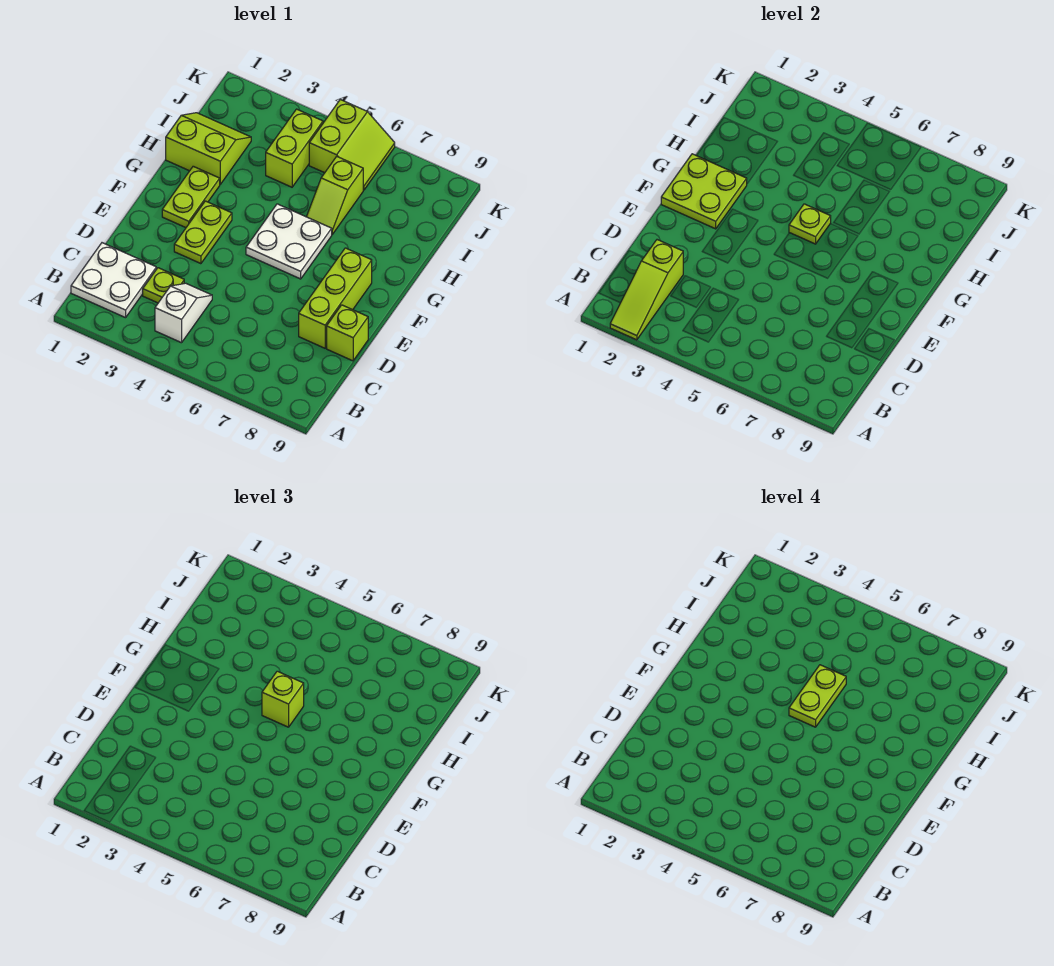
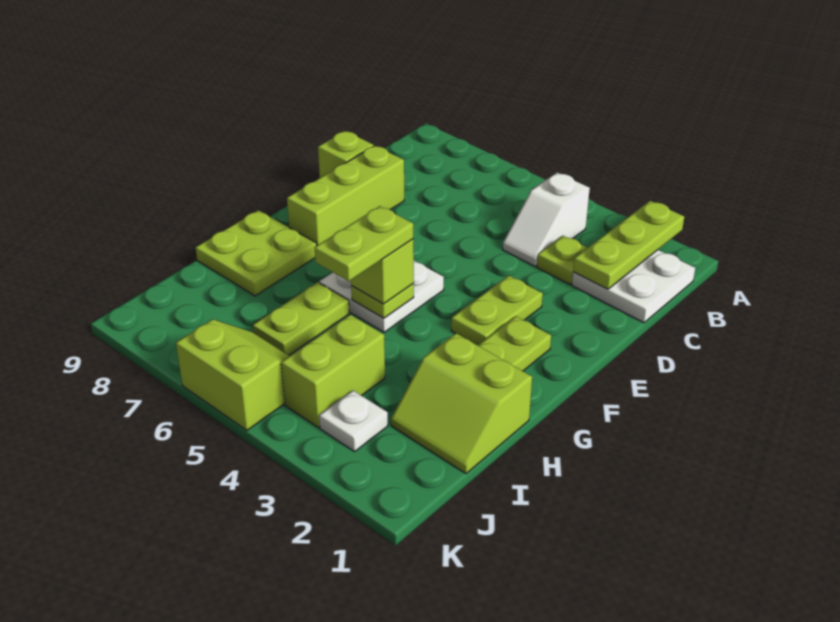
lime 1x3 slope [610,240,683,340] -> lime 1x3 plate [573,201,684,289]
lime 2x2 plate [661,154,747,229] -> lime 2x2 plate moved to [196,210,317,296]
lime 1x2 slope [307,156,363,234] -> lime 1x2 plate [253,282,349,355]
none -> white 1x1 plate [319,390,388,452]
lime 2x2 slope [309,100,395,190] -> lime 2x2 slope turned to [176,319,289,430]

